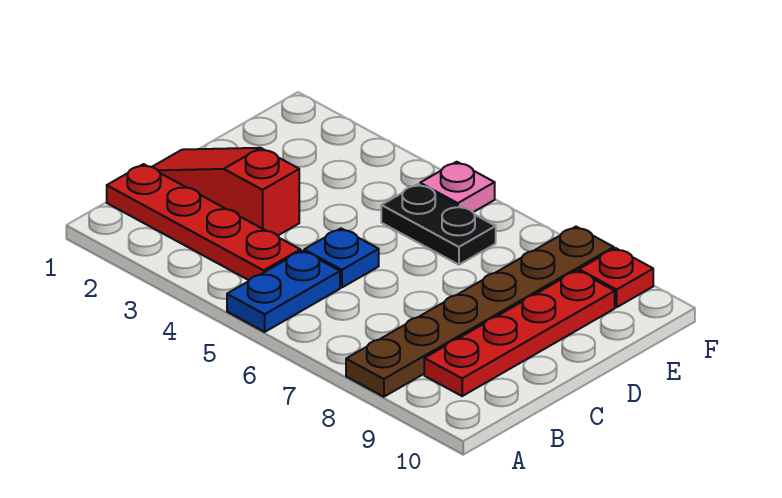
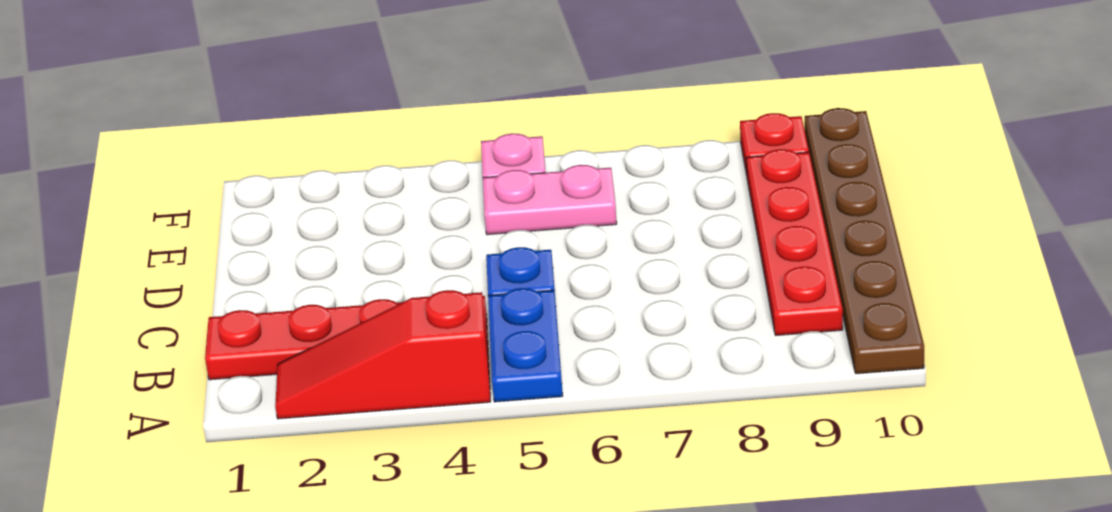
brown 1x6 plate [346,227,614,397] -> brown 1x6 plate moved to [805,108,924,374]
red 1x3 slope [153,148,299,235] -> red 1x3 slope moved to [275,290,491,419]
black 1x2 plate [381,184,496,265] -> pink 1x2 plate [483,165,617,235]

